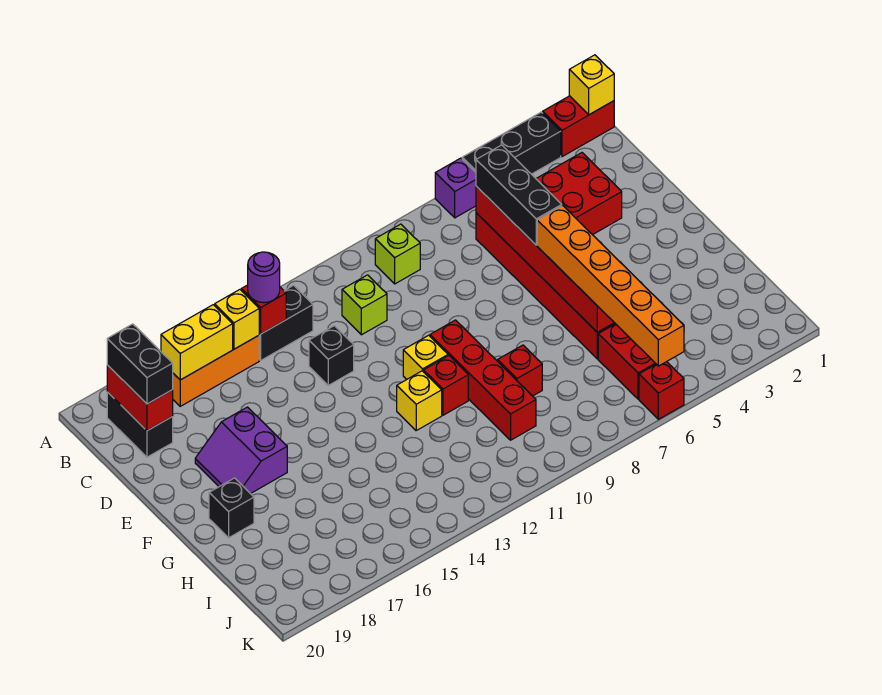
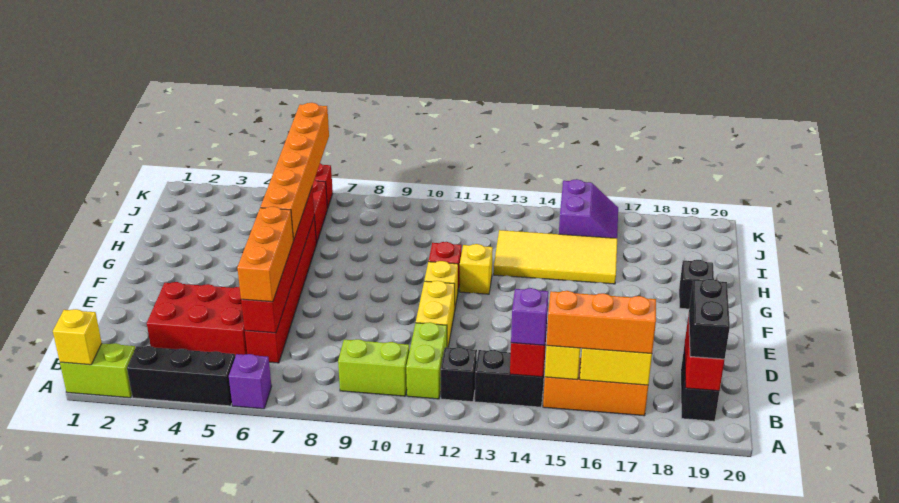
red 1x2 brick [543,96,614,157] -> lime 1x2 brick [60,343,135,398]
lime 1x1 brick [375,224,420,284] -> lime 1x2 brick [338,339,409,396]
purple 1x1 round brick [248,252,280,303] -> purple 1x1 brick [511,288,549,345]
none -> orange 1x3 brick [547,291,656,354]
black 1x3 brick [476,145,562,245] -> orange 1x3 brick [237,207,293,302]
lime 1x1 brick [342,275,387,335] -> lime 1x2 brick [406,322,447,399]
none -> yellow 1x2 brick [416,281,455,348]
black 1x1 brick [309,326,354,385] -> black 1x1 brick moved to [441,347,477,402]
purple 2x2 slope [195,407,287,494] -> purple 2x2 slope moved to [559,179,618,238]
red 1x4 brick [430,320,536,440] -> none
red 1x1 brick [498,345,542,396] -> none
none -> yellow 2x4 tile [494,230,617,284]

